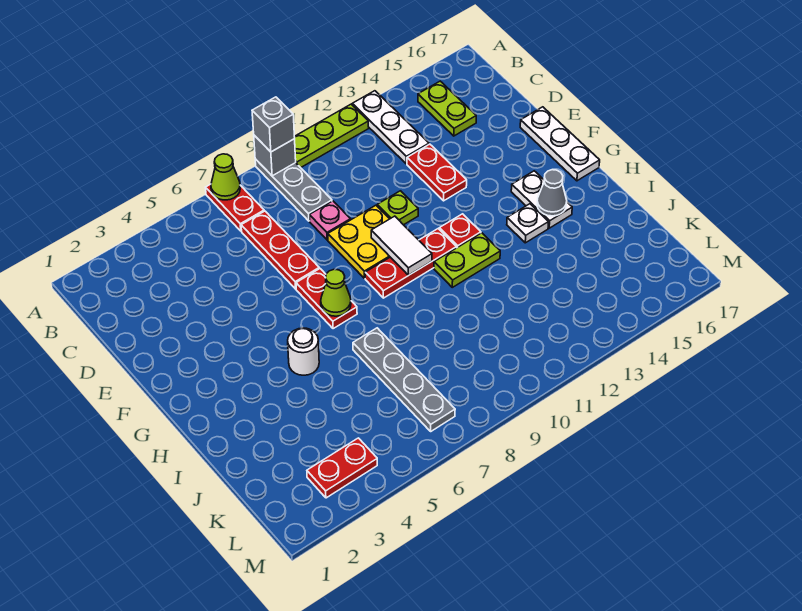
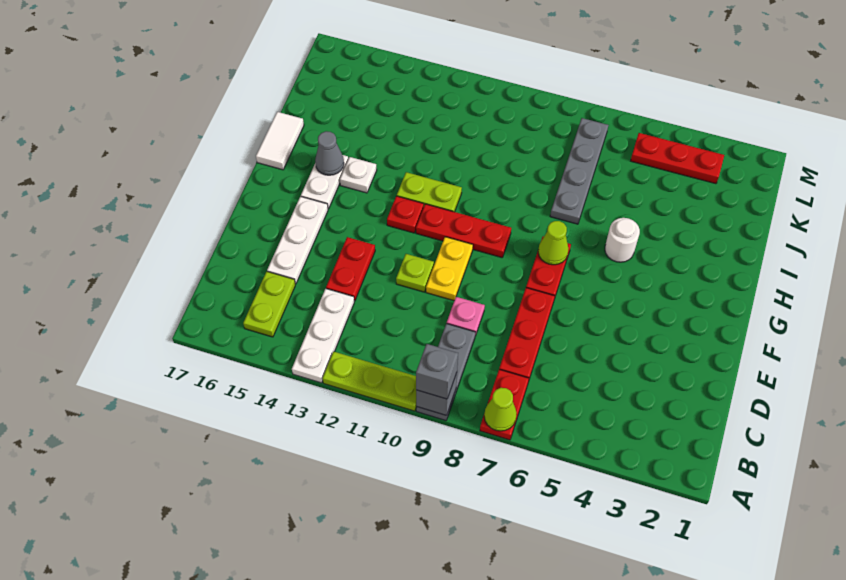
yellow 2x2 plate [328,205,390,278] -> yellow 1x2 plate [426,237,473,301]
white 1x3 plate [520,107,600,181] -> white 1x3 plate moved to [267,196,328,284]
white 1x2 tile [371,216,432,275] -> white 1x2 tile moved to [256,112,304,170]
red 1x2 plate [307,438,377,498] -> red 1x3 plate [631,133,724,184]

